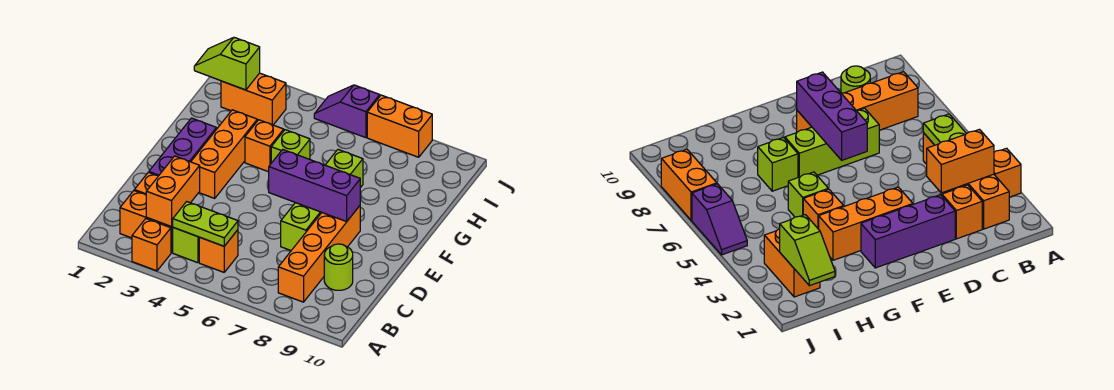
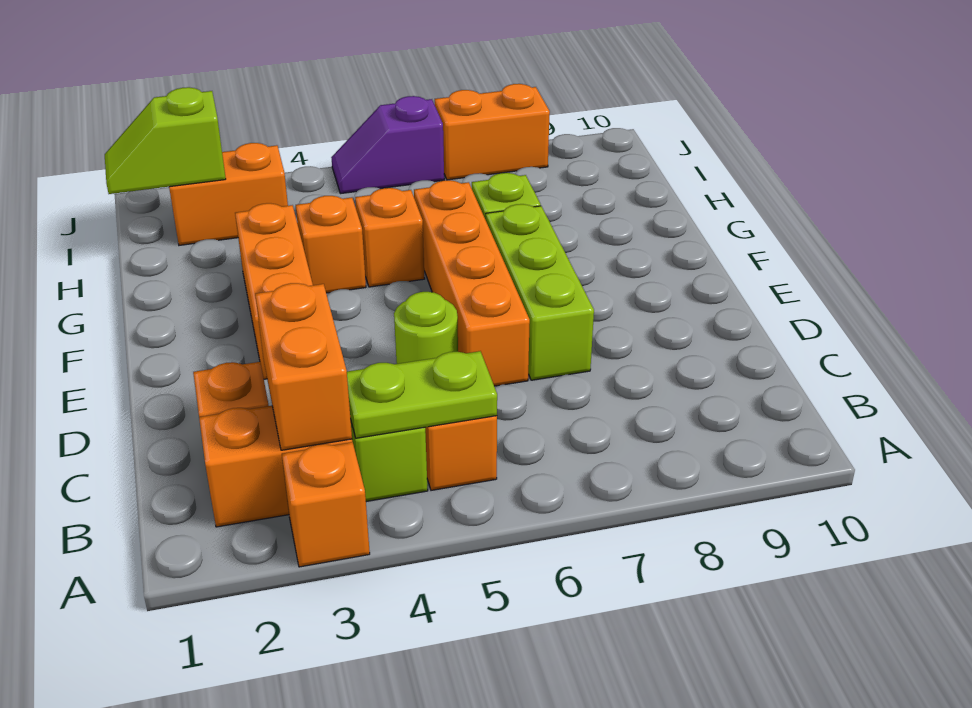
orange 1x4 brick [278,206,360,302] -> orange 1x4 brick moved to [414,180,530,386]
lime 1x1 round brick [324,244,353,290] -> lime 1x1 round brick moved to [394,292,458,364]
purple 1x3 brick [149,118,216,176] -> none
purple 1x3 brick [269,149,360,222] -> none
lime 1x1 brick [271,130,310,163] -> orange 1x1 brick [355,188,425,287]

